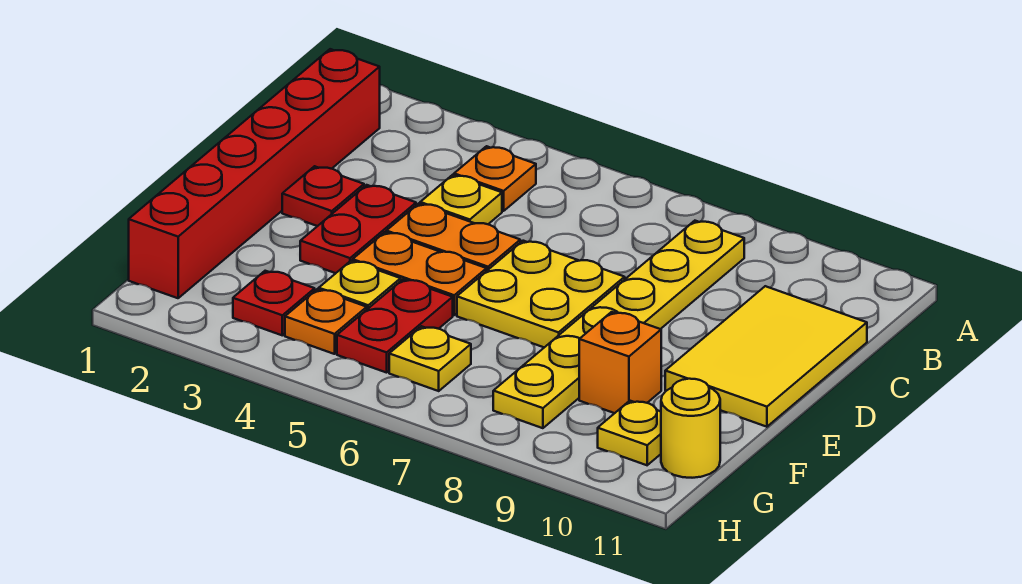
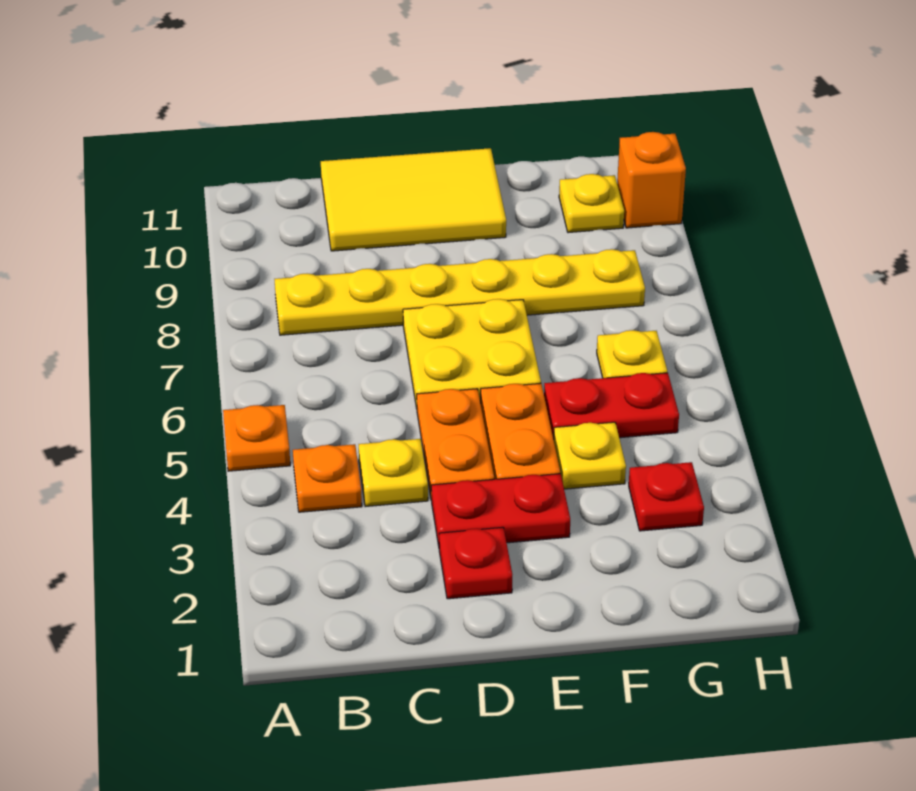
red 1x6 brick [129,49,380,298] -> none
orange 1x1 brick [579,312,661,413] -> orange 1x1 brick moved to [617,132,686,228]
orange 1x1 plate [285,289,367,354] -> orange 1x1 plate moved to [223,405,290,471]
yellow 1x1 round brick [661,379,720,478] -> none

